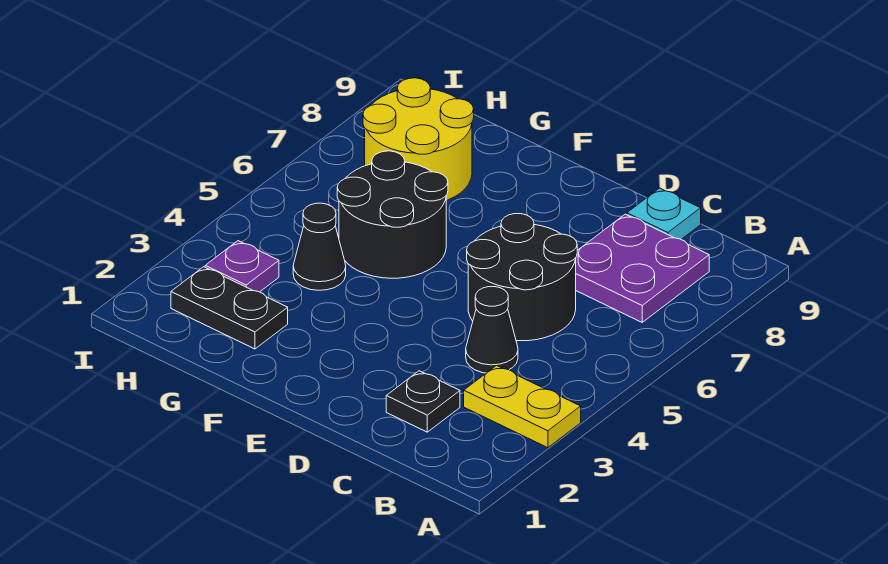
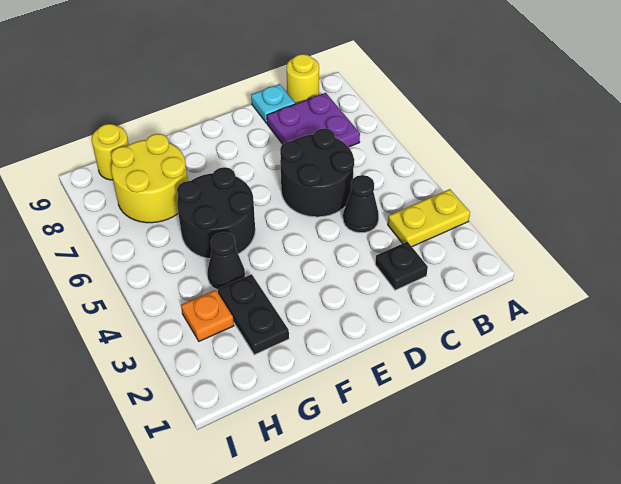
none -> yellow 1x1 round brick [287,54,319,104]
black 1x2 plate [171,267,288,349] -> black 1x2 plate turned to [218,274,289,355]
purple 1x1 plate [205,241,279,292] -> orange 1x1 plate [181,290,234,341]
none -> yellow 1x1 round brick [92,124,129,180]

